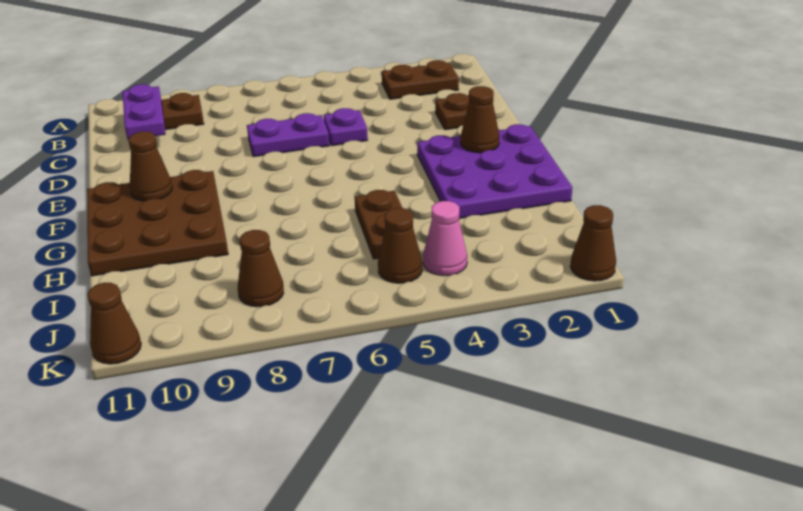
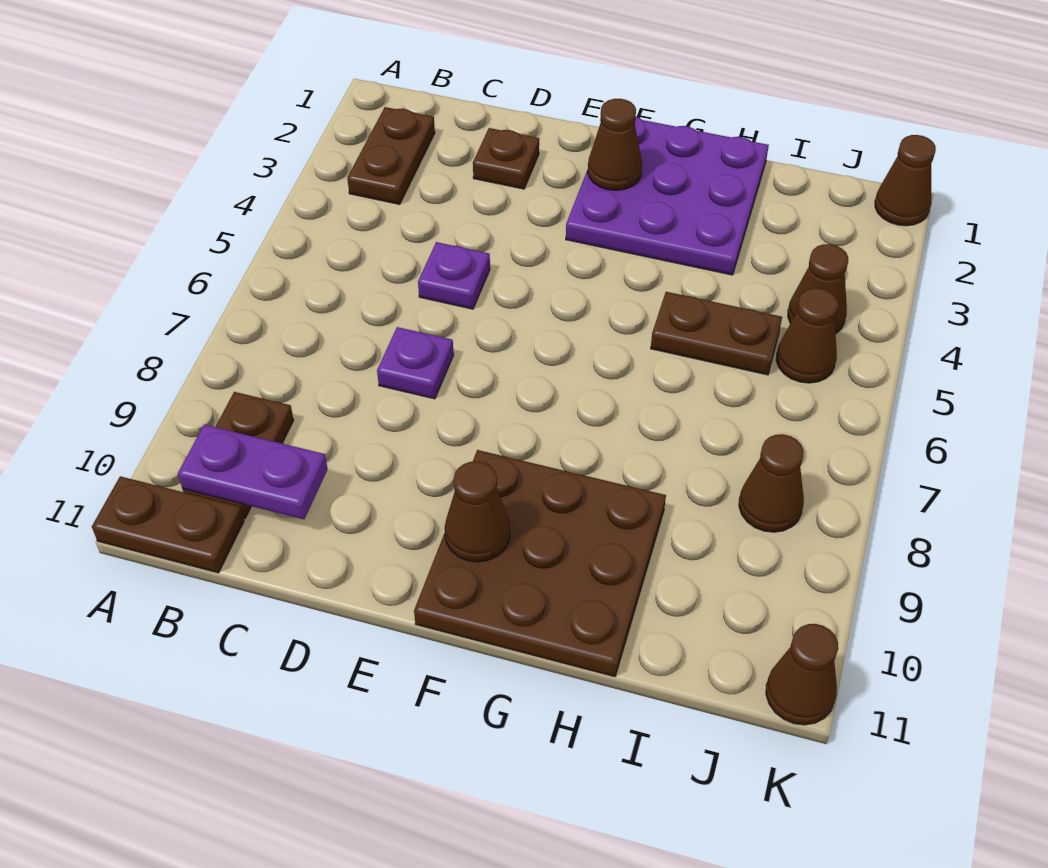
none -> brown 1x2 plate [92,476,244,573]
purple 1x2 plate [247,113,329,157] -> purple 1x1 plate [377,327,454,399]
pink 1x1 cone [423,201,467,276] -> brown 1x1 cone [788,244,848,334]

